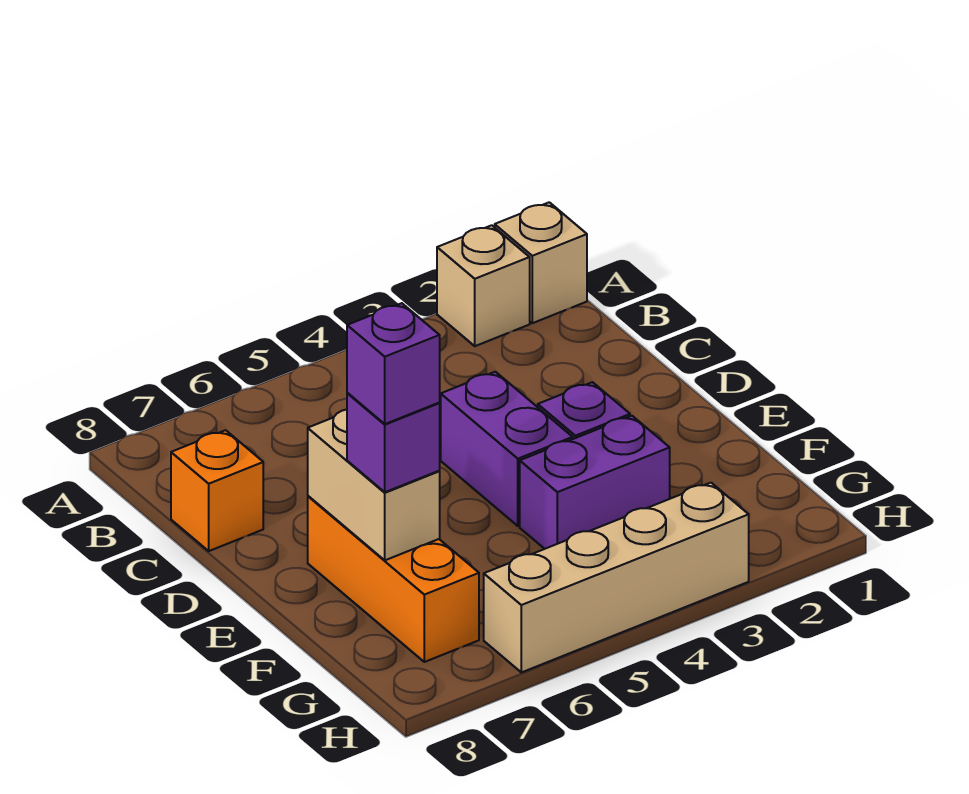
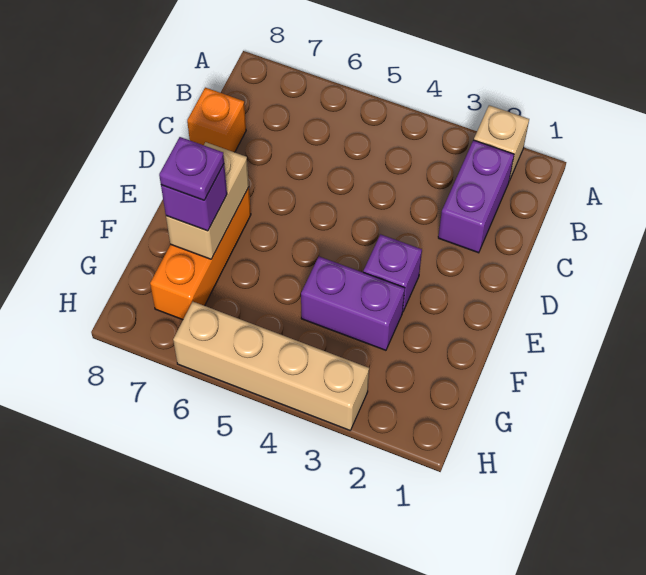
tan 1x1 brick [495,202,587,323] -> none
purple 1x2 brick [441,372,573,526] -> purple 1x2 brick moved to [438,140,514,253]
purple 1x1 brick [347,303,440,424] -> purple 1x1 plate [159,137,224,200]

